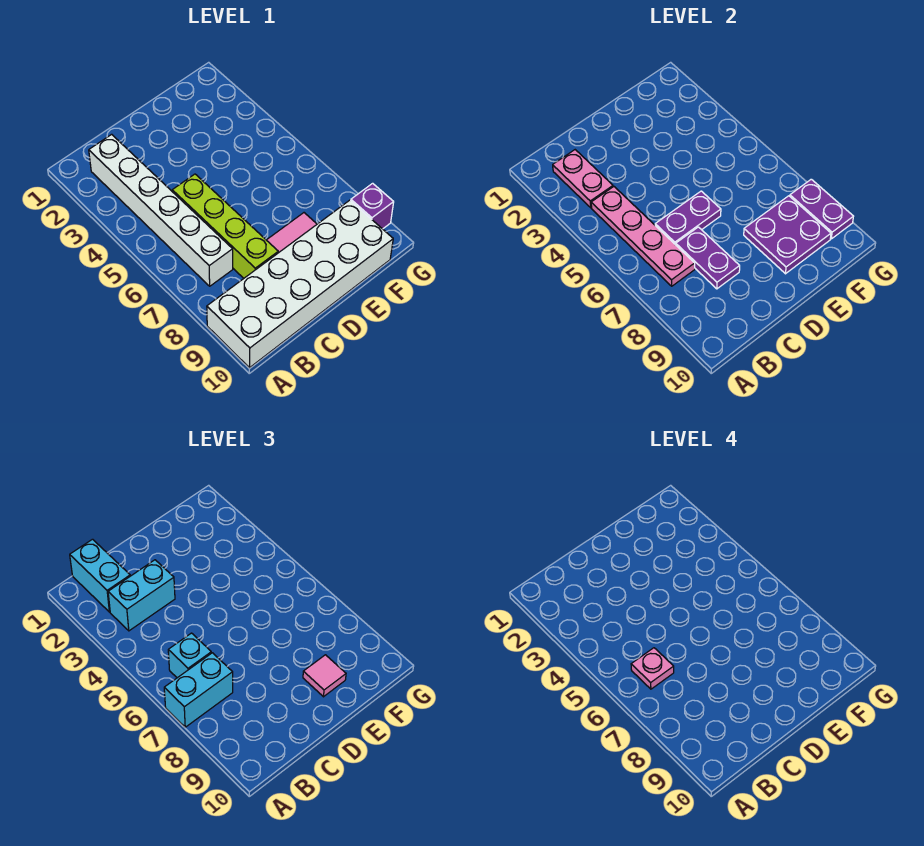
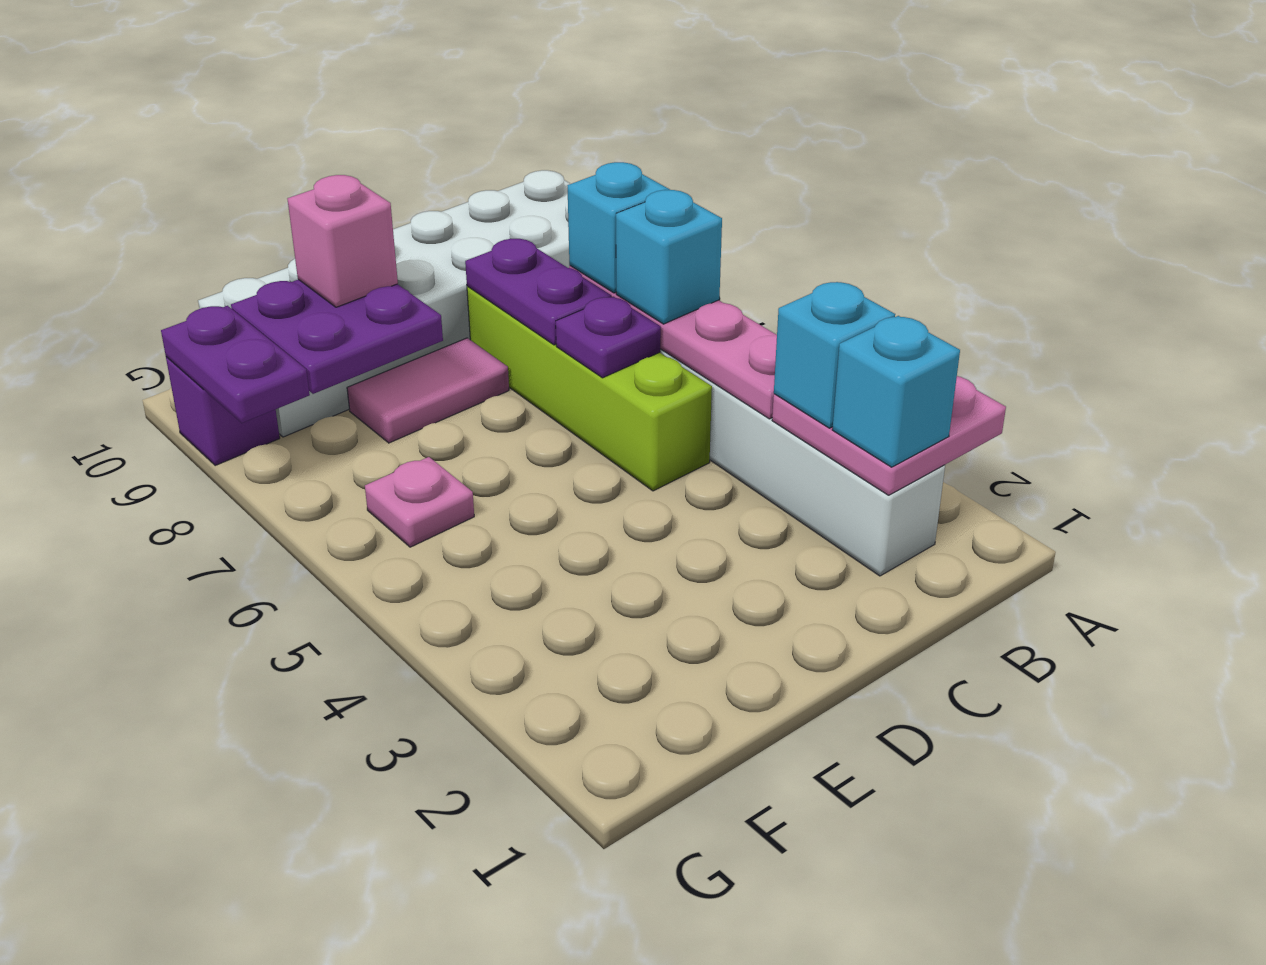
cyan 1x2 brick [164,653,233,727] -> cyan 1x1 brick [567,162,670,293]
cyan 1x2 brick [70,539,130,612] -> cyan 1x1 brick [832,316,960,467]
pink 1x2 plate [553,150,613,208] -> pink 2x2 plate [772,376,1006,495]
cyan 1x2 brick [108,560,175,631] -> cyan 1x1 brick [774,282,895,428]
pink 1x1 plate [631,648,674,689] -> pink 1x1 plate moved to [365,457,474,547]
purple 1x2 plate [655,191,721,245] -> purple 1x1 plate [556,297,661,378]
pink 1x1 tile [303,655,346,697] -> pink 1x1 brick [288,175,398,307]

